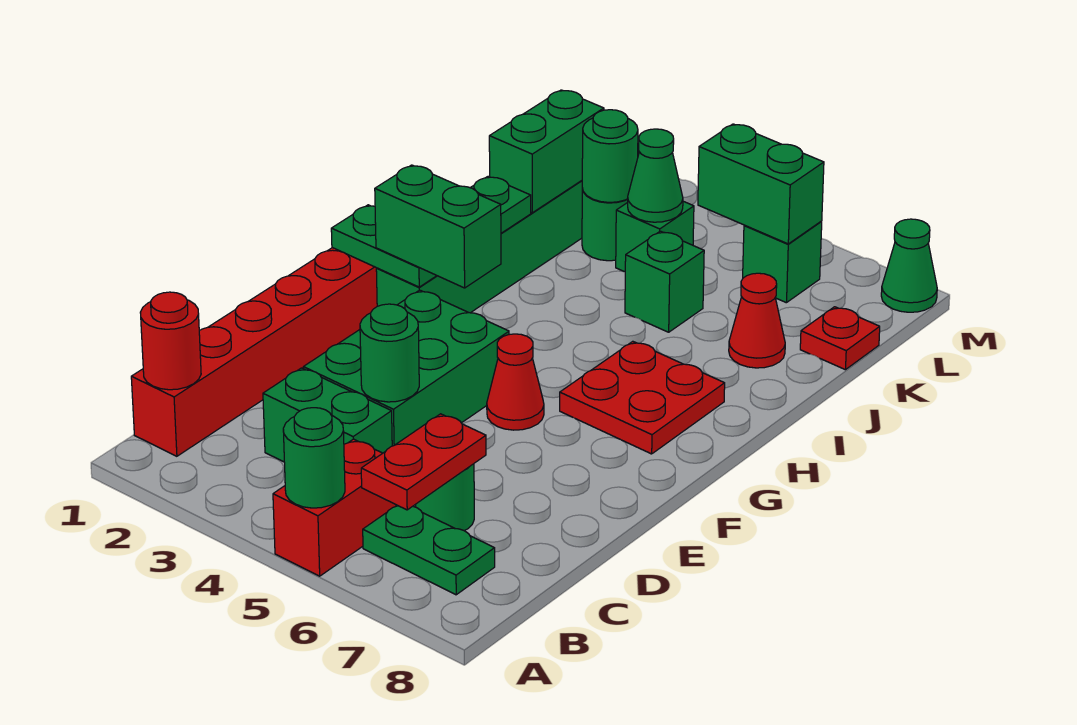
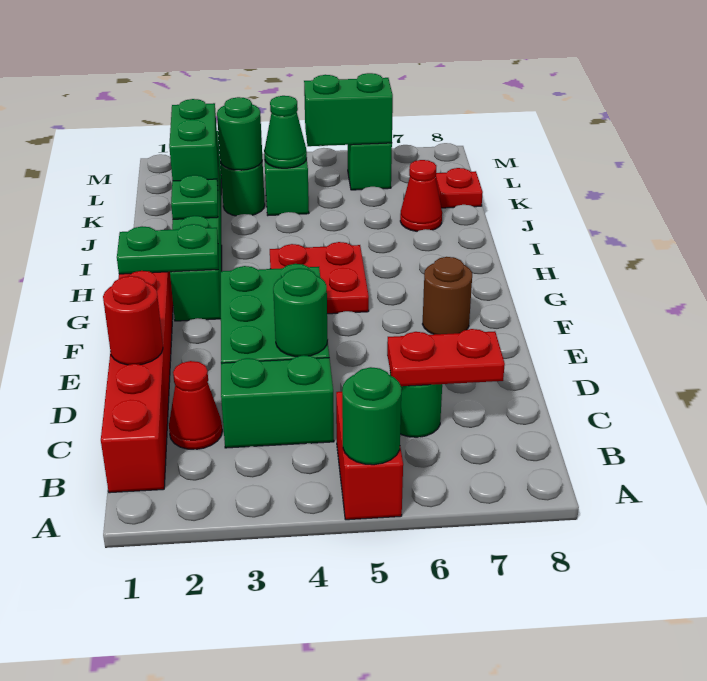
red 1x1 round brick [140,292,201,390] -> red 1x1 round brick moved to [103,276,163,365]
green 1x2 plate [363,505,495,595] -> none
red 1x2 plate [361,414,486,510] -> red 1x2 plate turned to [387,329,505,386]
red 1x1 cone [487,334,544,430] -> red 1x1 cone moved to [169,361,222,449]
none -> brown 1x1 round brick [423,257,472,334]
green 1x2 brick [375,165,501,288] -> none
red 2x2 plate [560,341,725,454] -> red 2x2 plate moved to [270,242,369,314]
green 1x1 brick [625,231,704,332] -> none
green 1x1 cone [881,219,937,312] -> none

